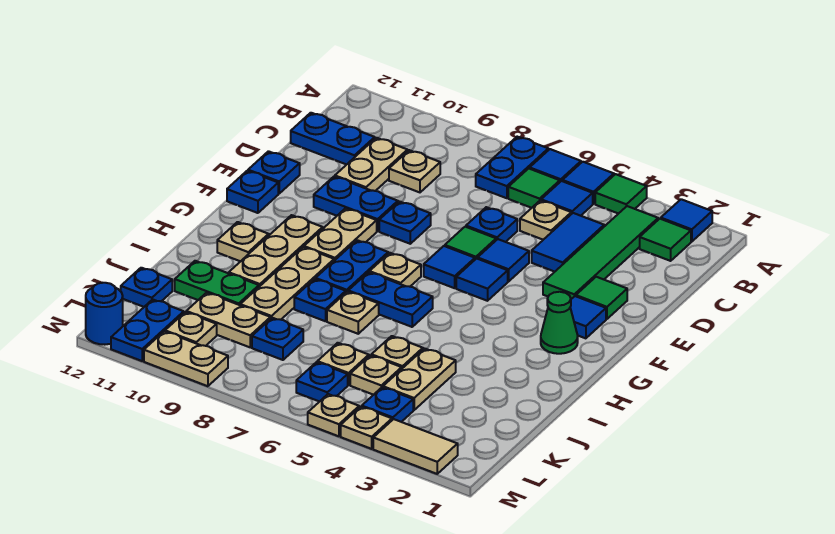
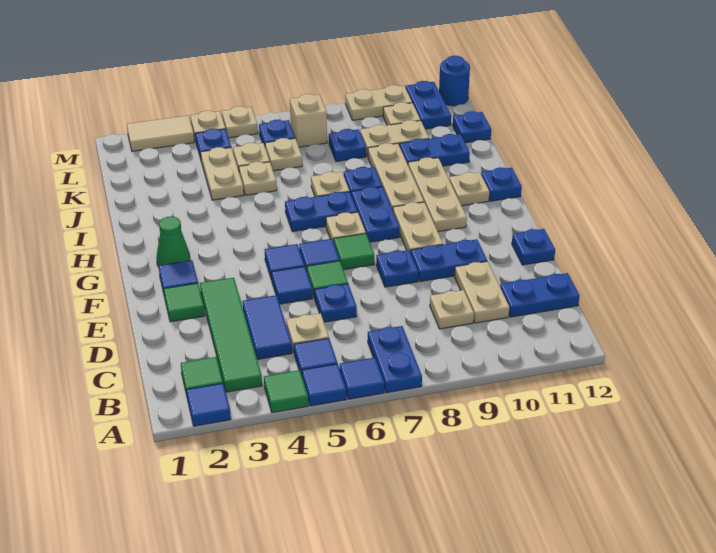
green 1x1 tile [508,168,560,208] -> green 1x1 tile moved to [334,234,374,270]
blue 1x1 plate [227,171,278,213] -> blue 1x1 plate moved to [481,168,522,201]
green 1x2 plate [175,261,259,305] -> blue 1x2 plate [400,134,470,166]
none -> tan 1x1 brick [290,94,327,147]

